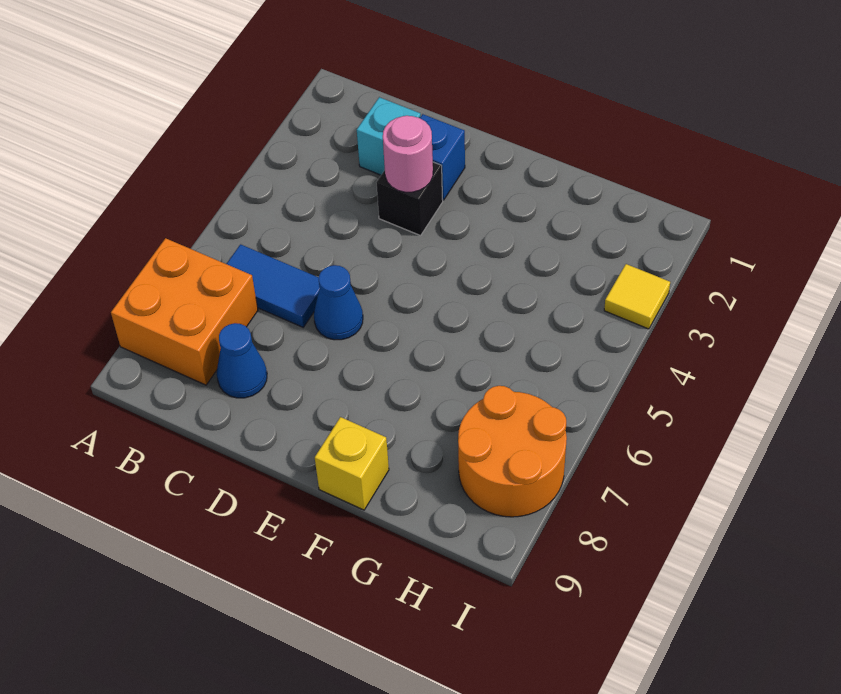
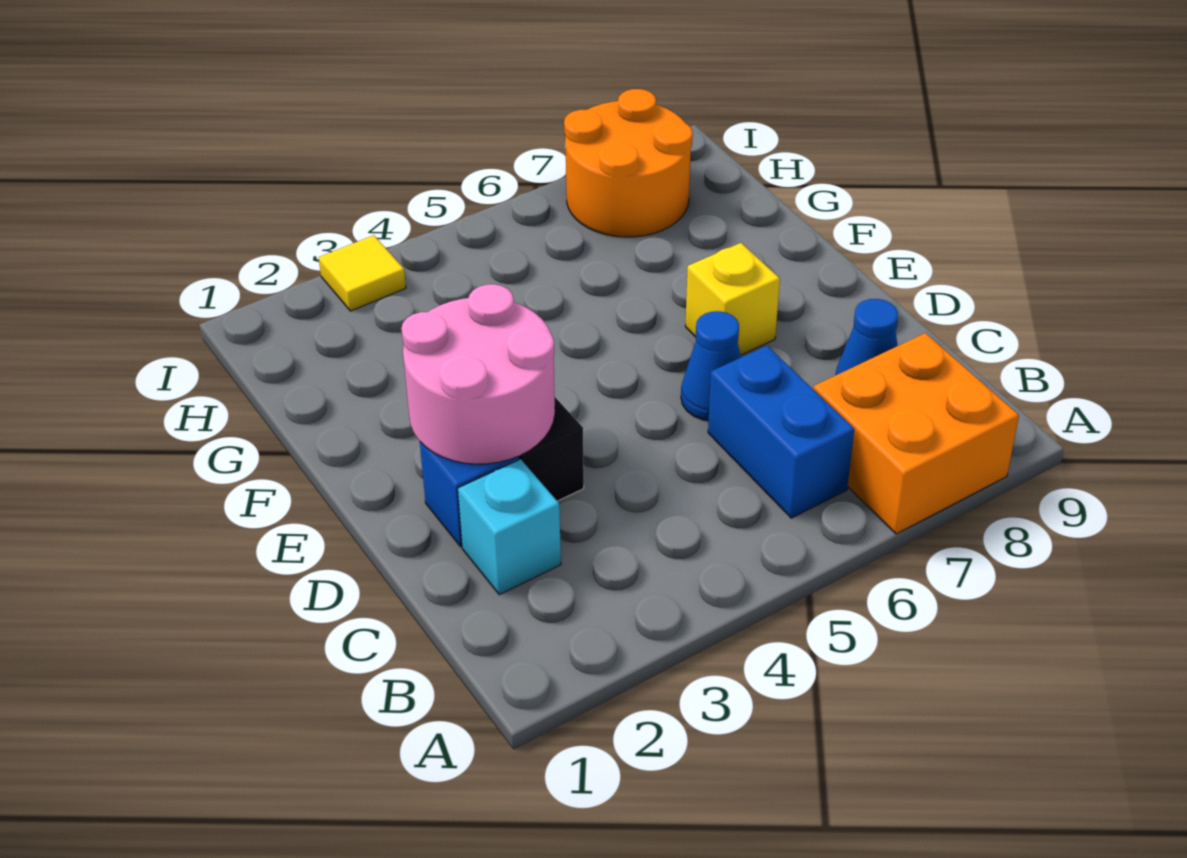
blue 1x2 tile [227,244,320,327] -> blue 1x2 brick [708,346,854,518]
pink 1x1 round brick [383,116,433,192] -> pink 2x2 round brick [401,284,555,464]
yellow 1x1 brick [315,417,389,510] -> yellow 1x1 brick moved to [685,243,780,355]

